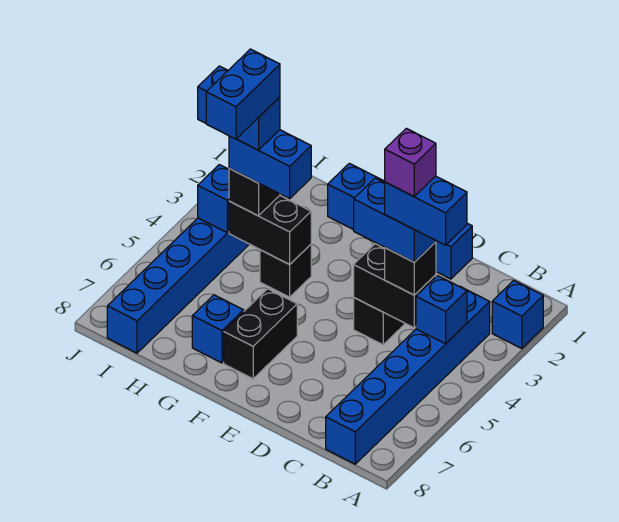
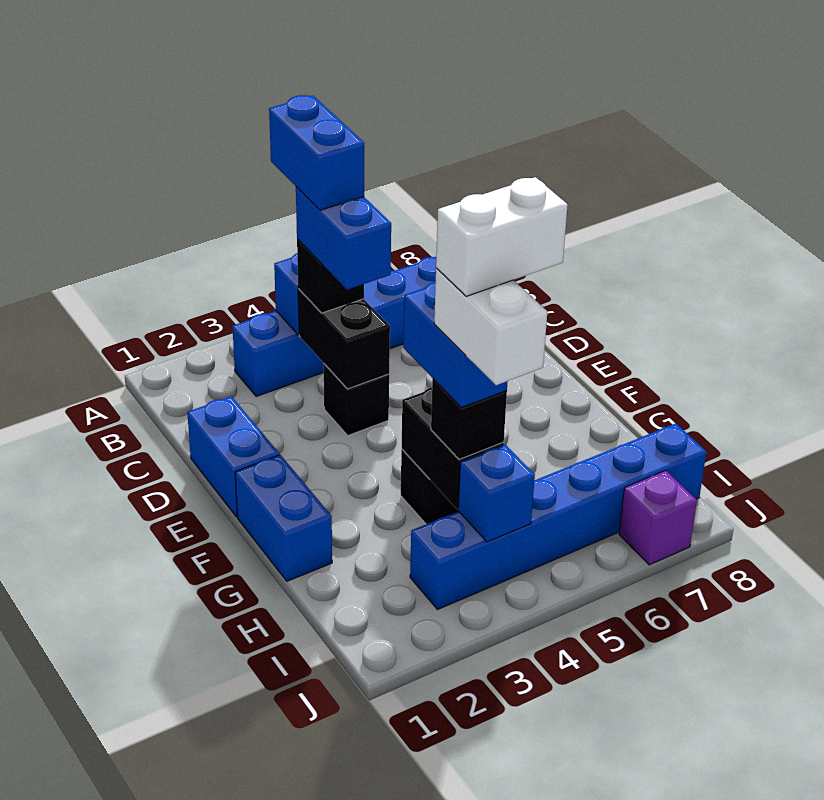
blue 1x1 brick [492,280,543,349] -> none
purple 1x1 brick [385,128,436,196] -> purple 1x1 brick moved to [619,471,697,565]
black 1x2 brick [224,289,297,379] -> none
blue 1x1 brick [192,295,244,363] -> none
blue 1x2 brick [198,66,280,150] -> white 1x2 brick [434,268,547,385]
blue 1x2 brick [206,49,280,139] -> white 1x2 brick [436,177,568,296]

